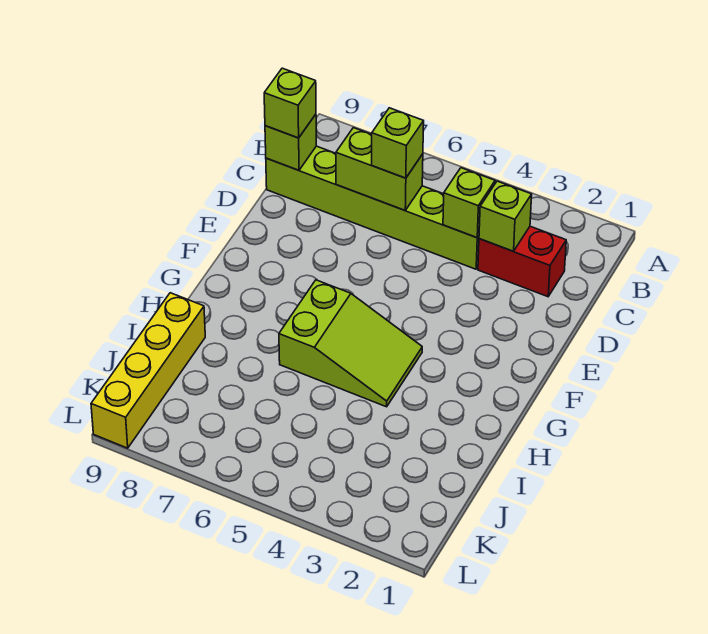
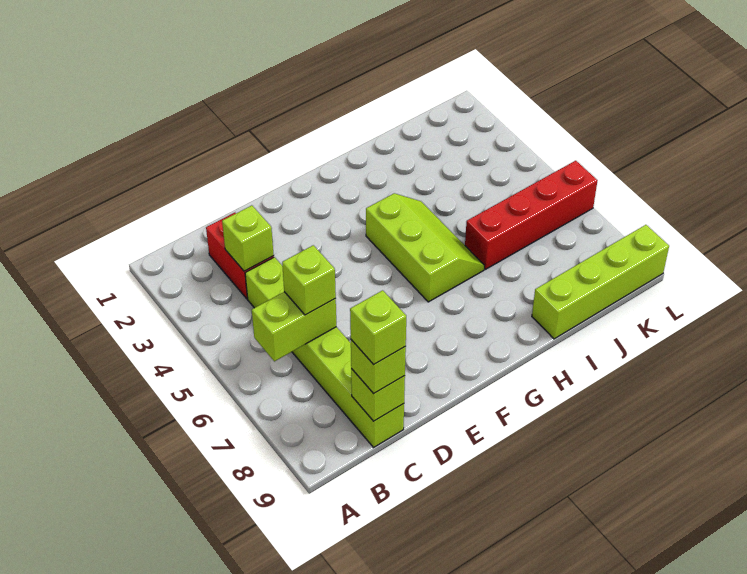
lime 1x1 brick [443,168,495,238] -> lime 1x1 brick moved to [350,290,406,365]
lime 1x2 brick [336,128,423,210] -> lime 1x2 brick turned to [252,292,336,361]
lime 2x3 slope [279,280,422,407] -> lime 2x3 slope turned to [366,193,484,302]
none -> red 1x4 brick [465,161,598,269]
yellow 1x4 brick [91,293,205,448] -> lime 1x4 brick [532,225,669,339]

